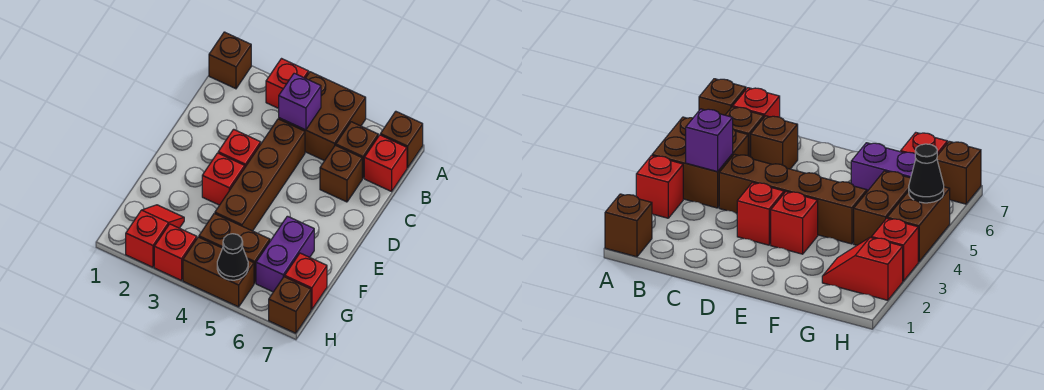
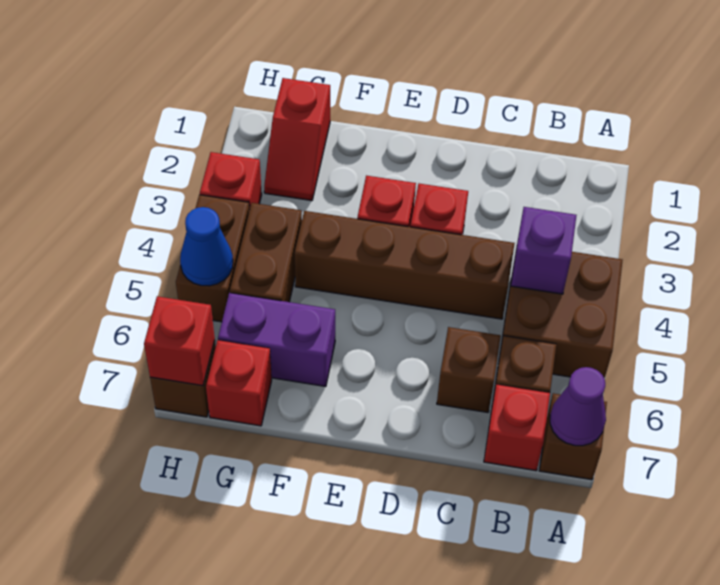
brown 1x1 brick [209,32,251,89] -> none
red 1x1 brick [266,59,309,108] -> red 1x1 brick moved to [144,296,215,386]
none -> purple 1x1 cone [550,367,606,446]
red 1x2 slope [126,205,184,267] -> red 1x2 slope turned to [264,78,330,201]
black 1x1 cone [217,234,248,280] -> blue 1x1 cone [180,207,233,286]

